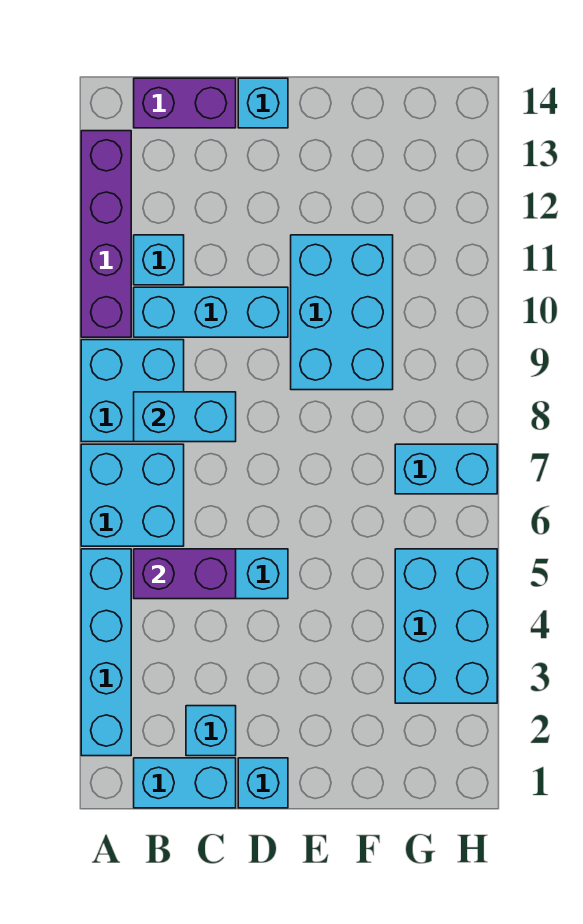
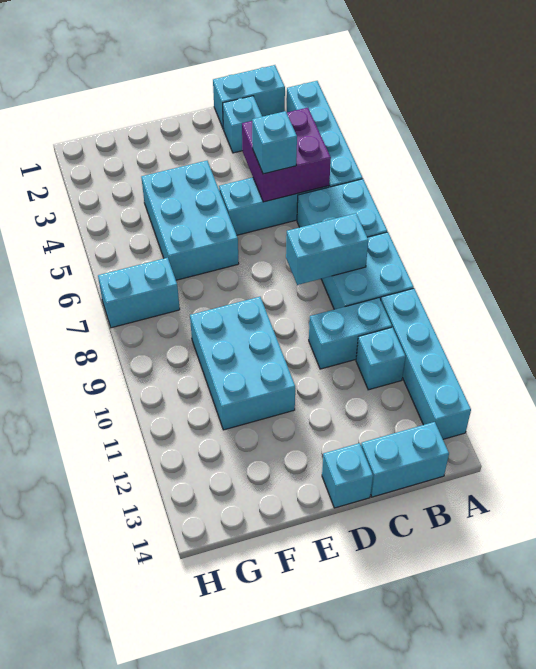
purple 1x4 brick [81,131,131,337] -> cyan 1x4 brick [381,289,471,439]
purple 1x2 brick [134,549,236,599] -> purple 2x2 brick [242,108,331,202]
cyan 1x3 brick [134,287,288,337] -> cyan 1x2 brick [309,298,392,369]
purple 1x2 brick [134,78,236,128] -> cyan 1x2 brick [361,422,449,497]
cyan 1x1 brick [238,758,288,808] -> cyan 1x1 brick moved to [252,111,297,174]
cyan 2x3 brick [395,549,497,703] -> cyan 2x3 brick moved to [141,161,239,280]

